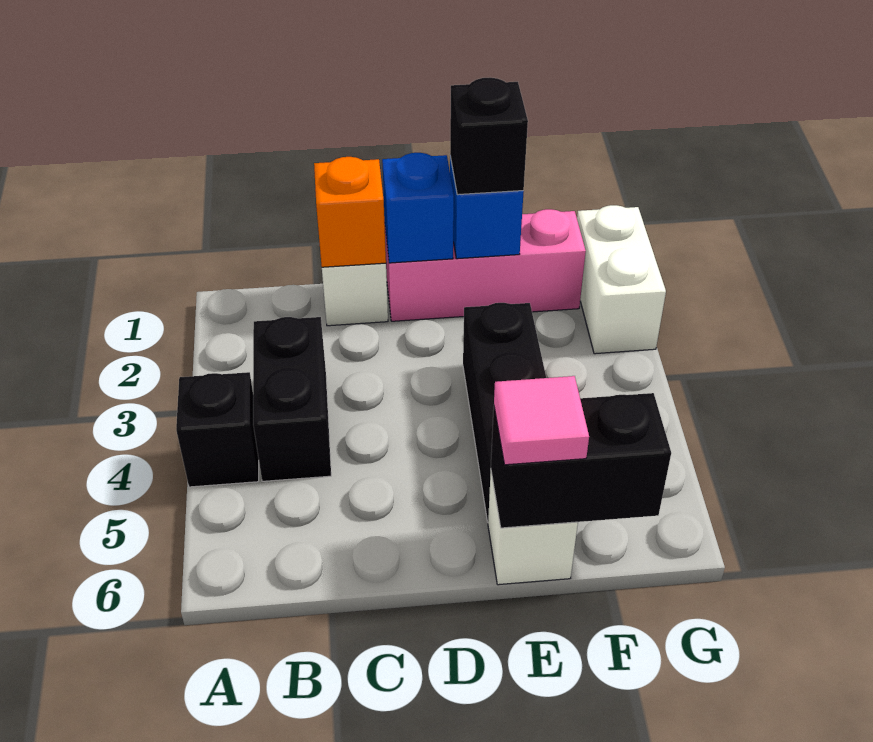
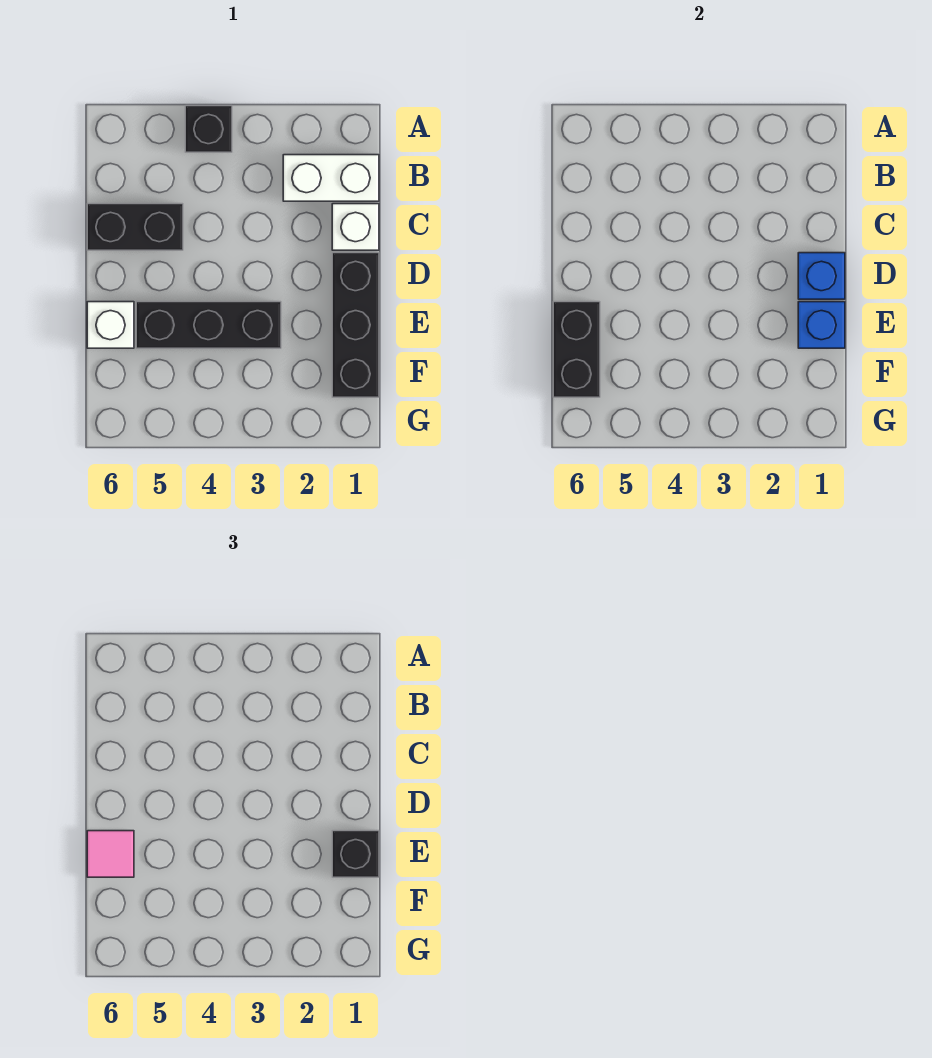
black 1x2 brick [253,317,331,481] -> black 1x2 brick moved to [87,204,183,250]
orange 1x1 brick [314,157,386,267] -> none
pink 1x3 brick [385,209,586,321] -> black 1x3 brick [332,253,379,397]
white 1x2 brick [577,205,666,354] -> white 1x2 brick moved to [283,155,379,201]

